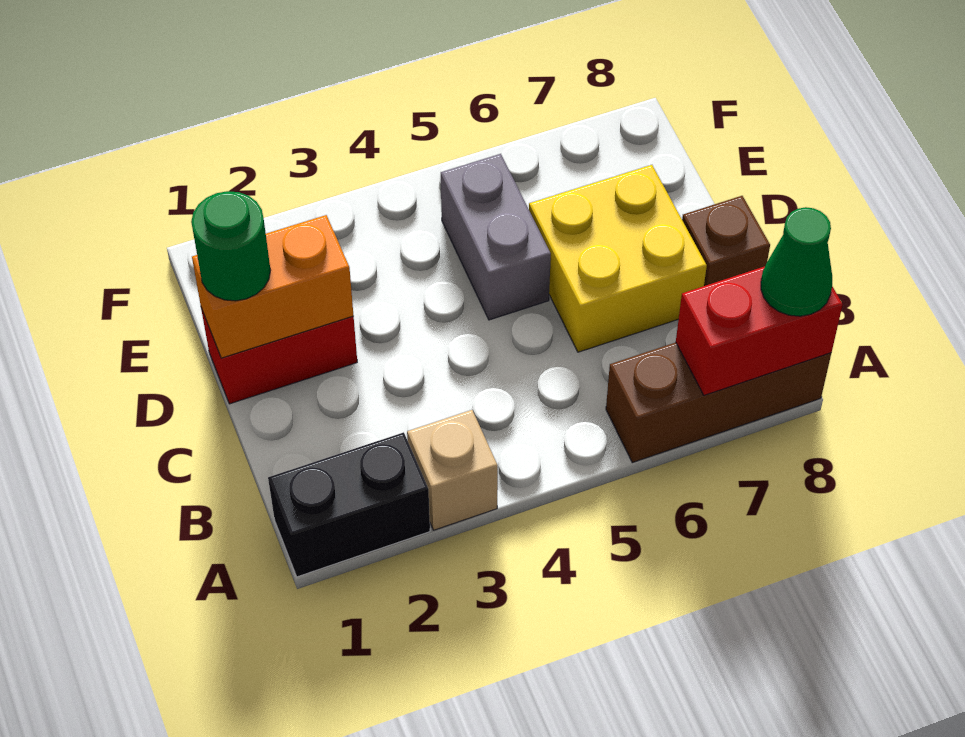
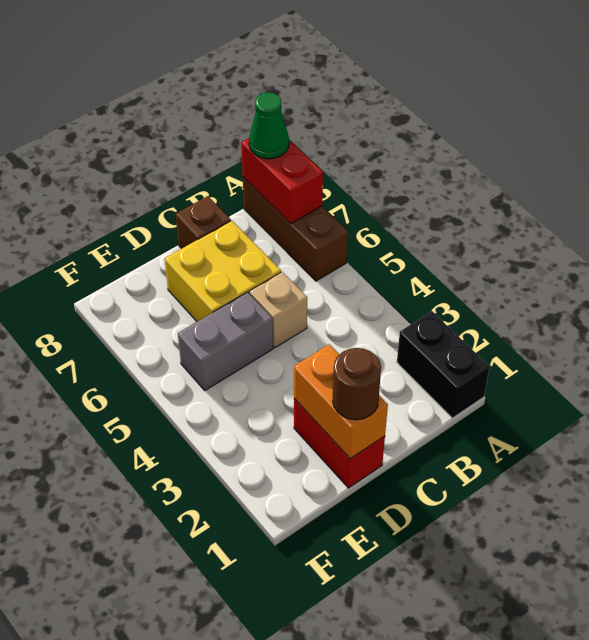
tan 1x1 brick [407,410,498,530] -> tan 1x1 brick moved to [249,272,307,348]
green 1x1 round brick [191,191,271,301] -> brown 1x1 round brick [333,348,381,420]

